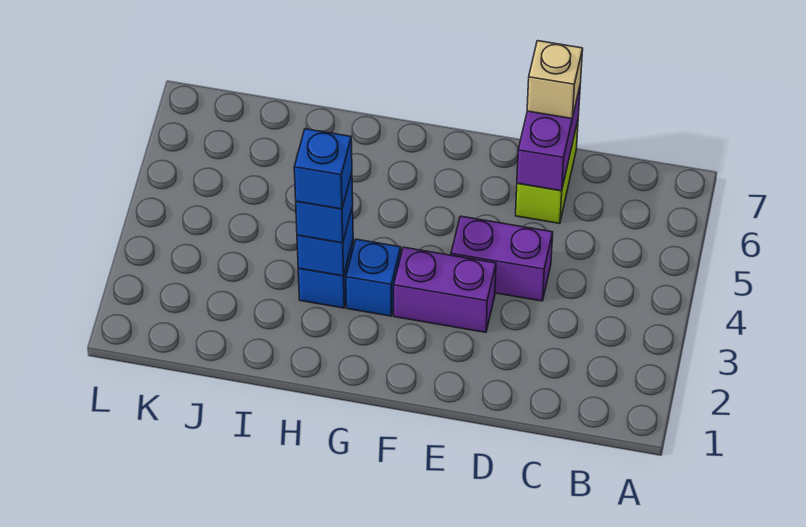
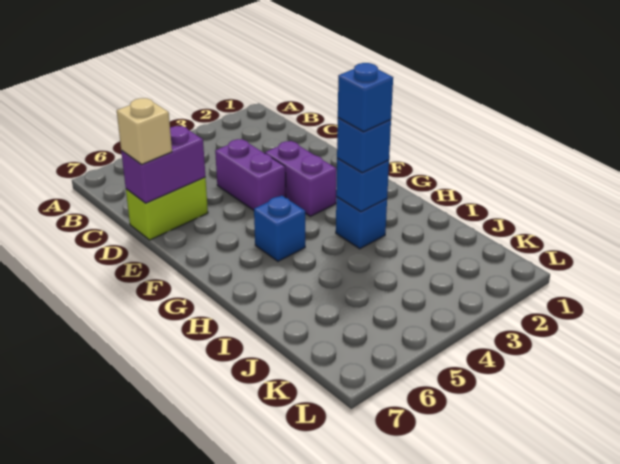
blue 1x1 brick [346,239,401,316] -> blue 1x1 brick moved to [254,196,305,261]

